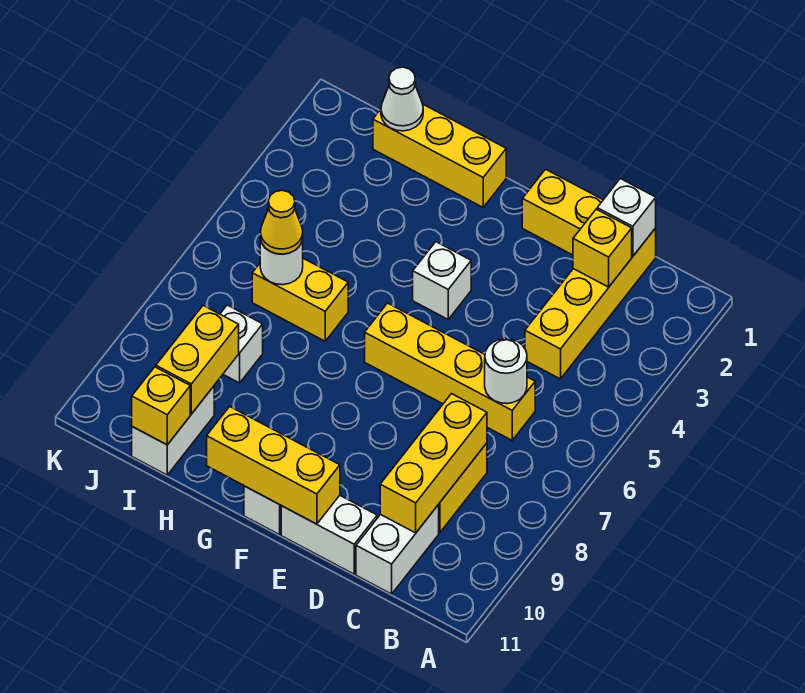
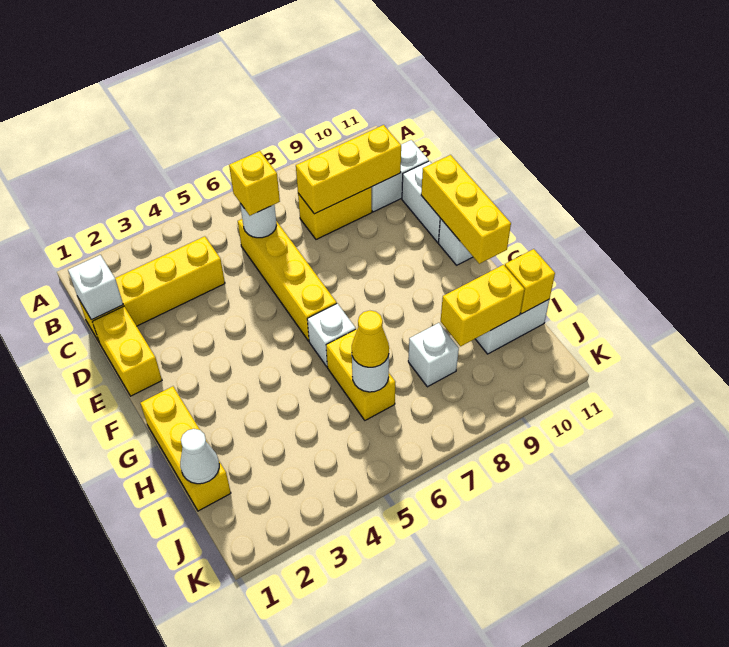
yellow 1x1 brick [573,209,632,287] -> yellow 1x1 brick moved to [229,151,280,216]
white 1x1 brick [413,242,471,319] -> white 1x1 brick moved to [307,303,356,367]

